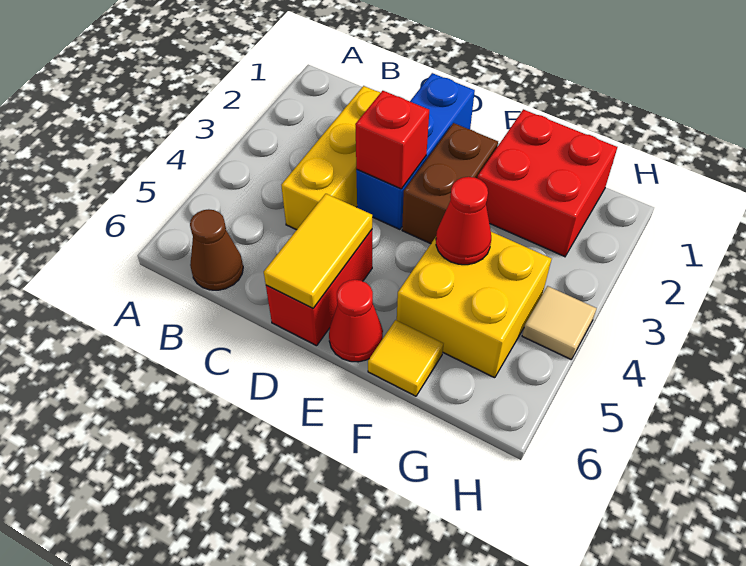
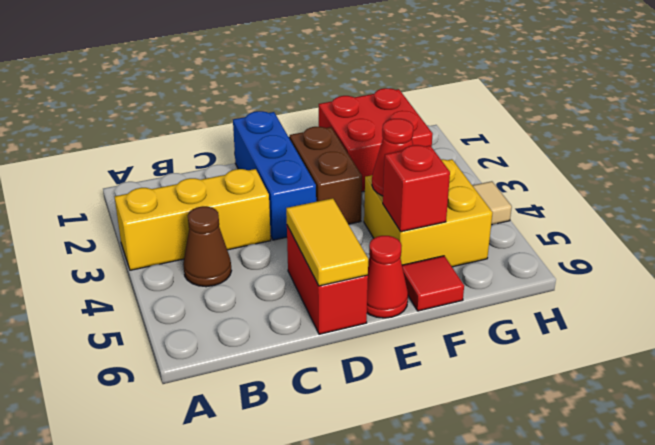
brown 1x1 cone [190,209,243,290] -> brown 1x1 cone moved to [183,206,232,287]
yellow 1x3 brick [281,86,381,230] -> yellow 1x3 brick turned to [115,169,271,270]
red 1x1 brick [355,91,429,189] -> red 1x1 brick moved to [383,145,450,232]
yellow 1x1 tile [368,320,443,396] -> red 1x1 tile [402,256,464,311]

